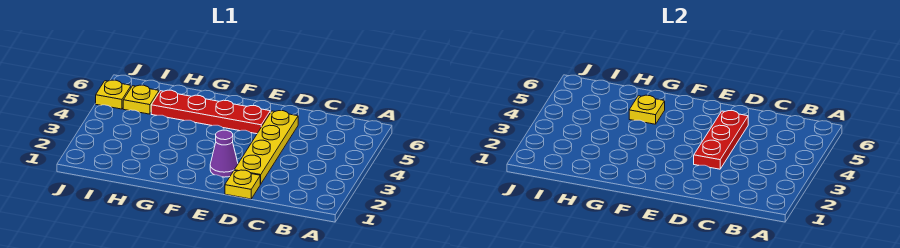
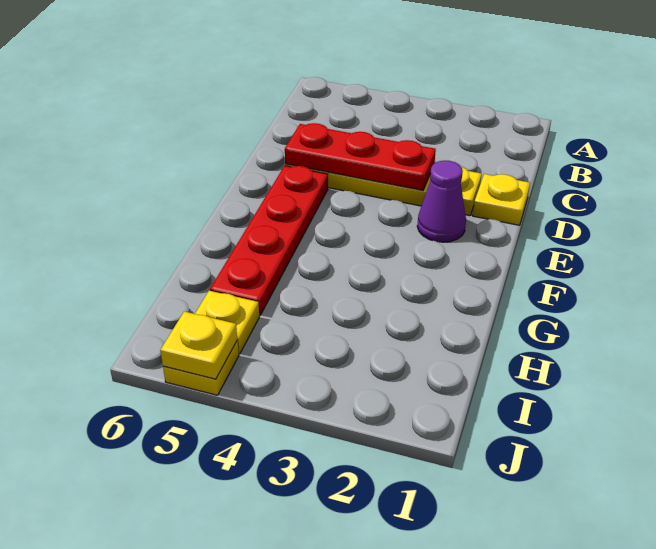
yellow 1x1 plate [629,95,665,124] -> yellow 1x1 plate moved to [160,311,237,379]

